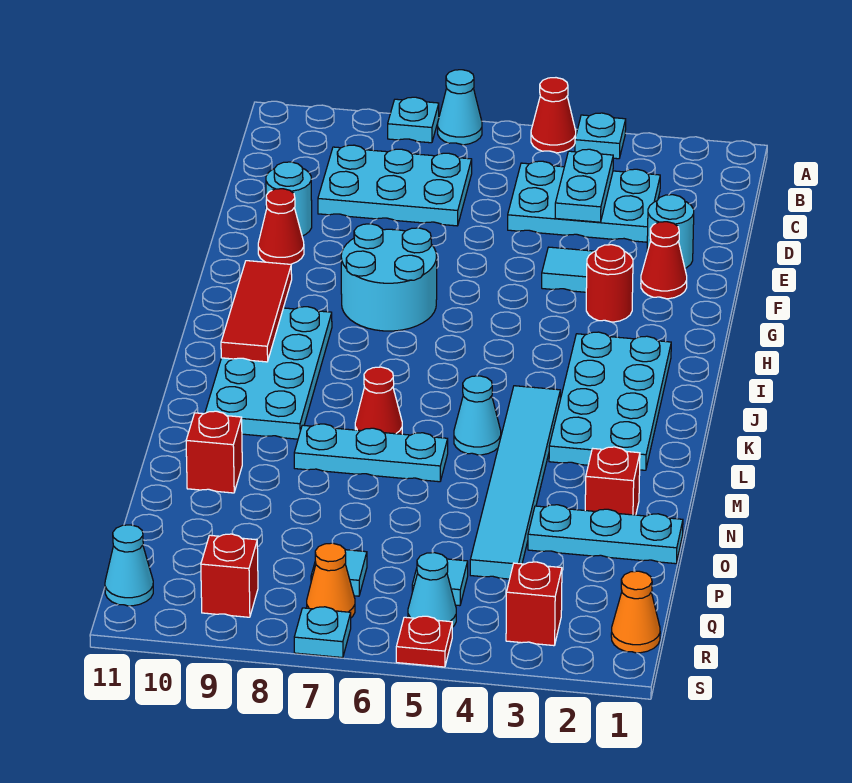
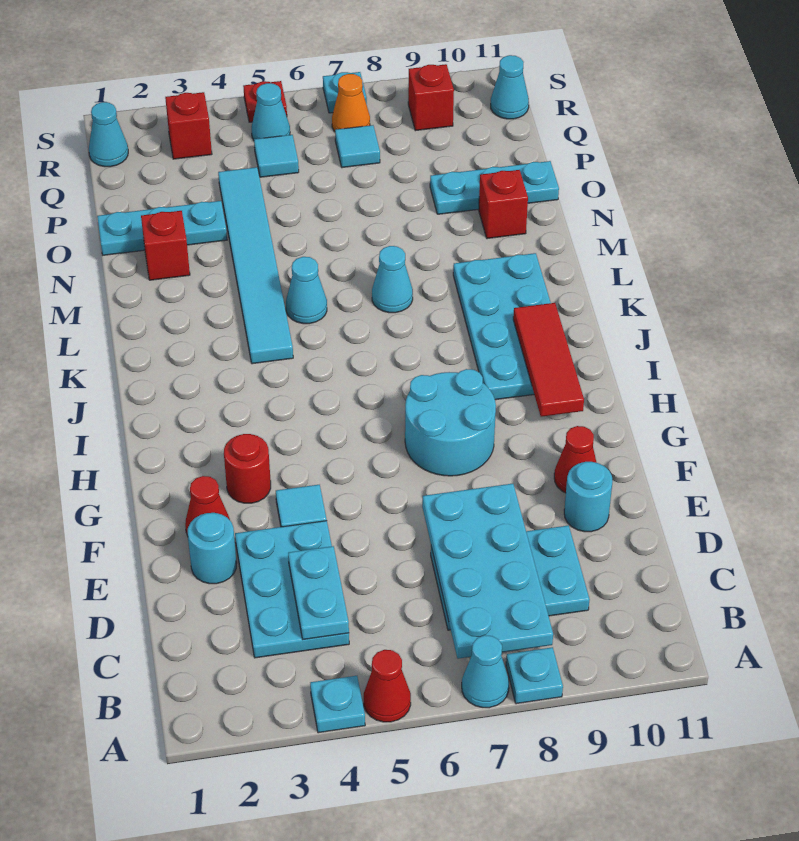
cyan 2x3 plate [508,161,660,242] -> cyan 2x3 plate turned to [235,521,349,658]
cyan 2x4 plate [549,332,671,470] -> cyan 2x4 plate moved to [422,484,553,659]
red 1x1 cone [355,367,402,434] -> cyan 1x1 cone [372,246,413,313]
cyan 1x3 plate [294,424,448,482] -> cyan 1x3 plate moved to [430,161,559,214]
orange 1x1 cone [611,571,660,653] -> cyan 1x1 cone [89,102,128,167]

